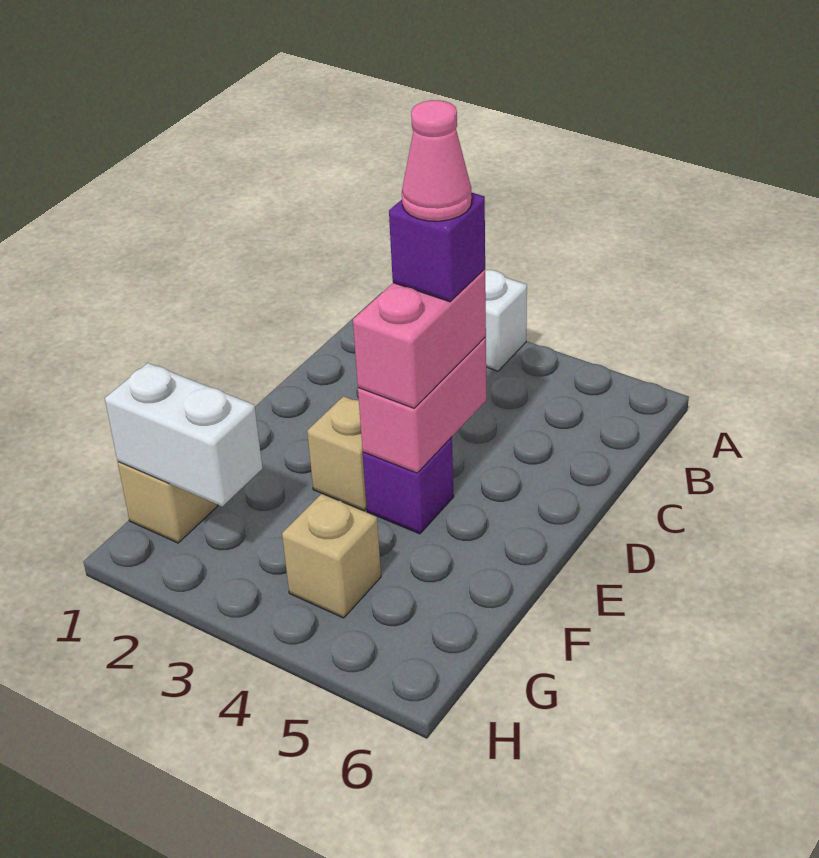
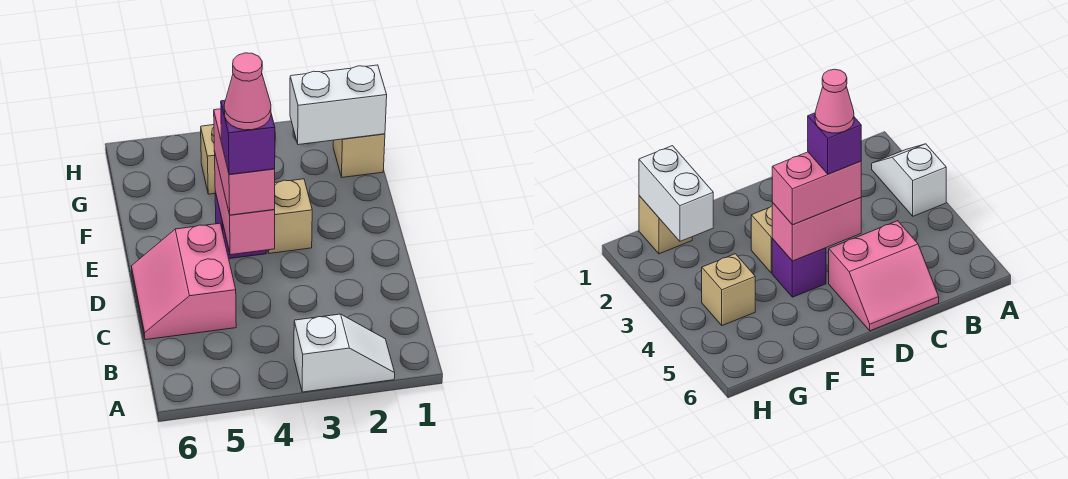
none -> pink 2x2 slope [131,223,236,340]

